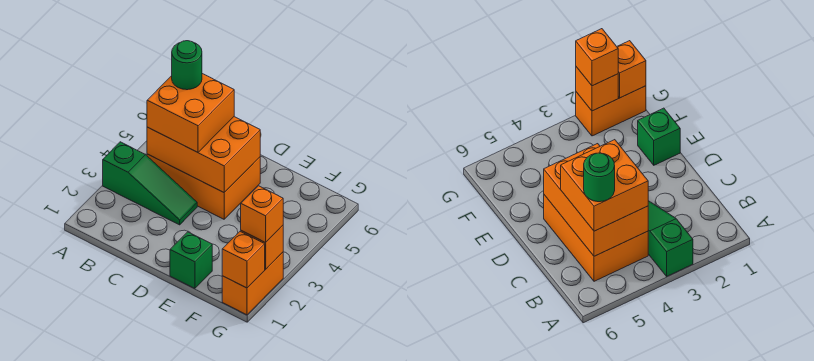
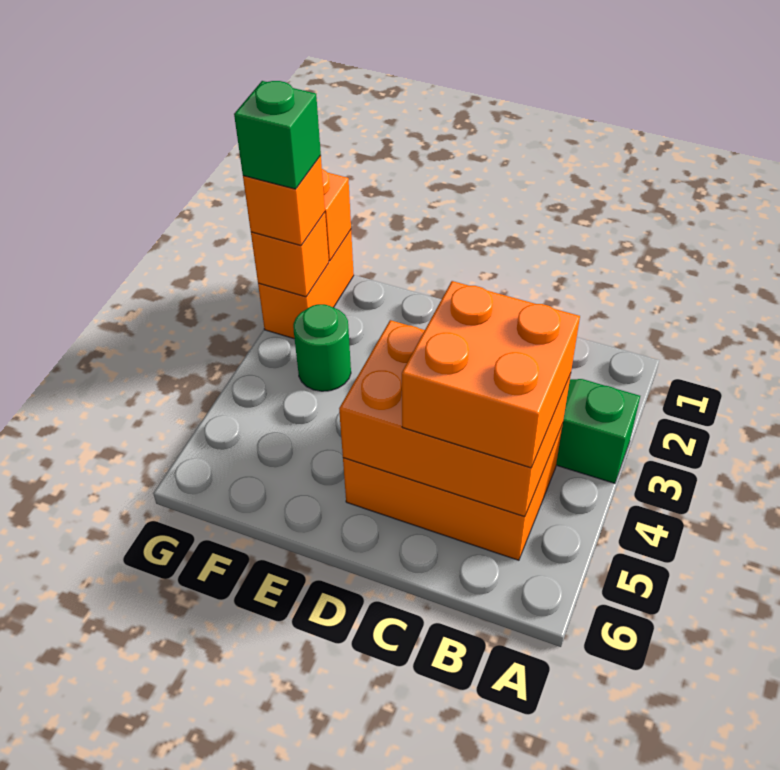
green 1x1 round brick [172,41,202,90] -> green 1x1 round brick moved to [293,304,351,391]
green 1x1 brick [170,232,212,288] -> green 1x1 brick moved to [234,81,321,189]

